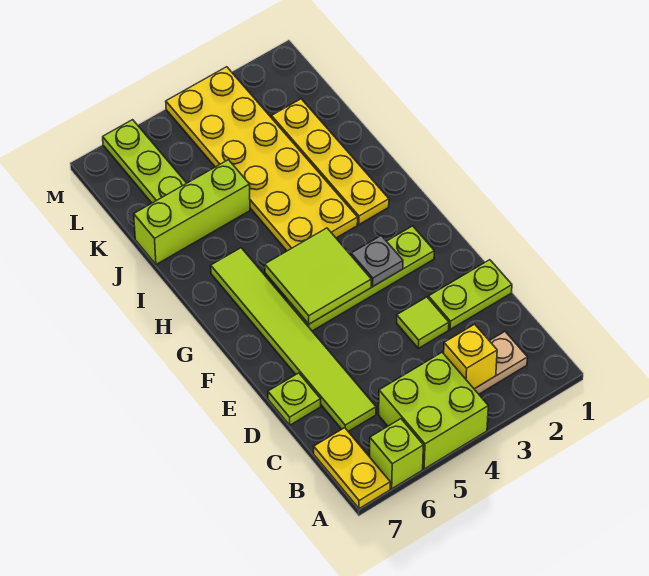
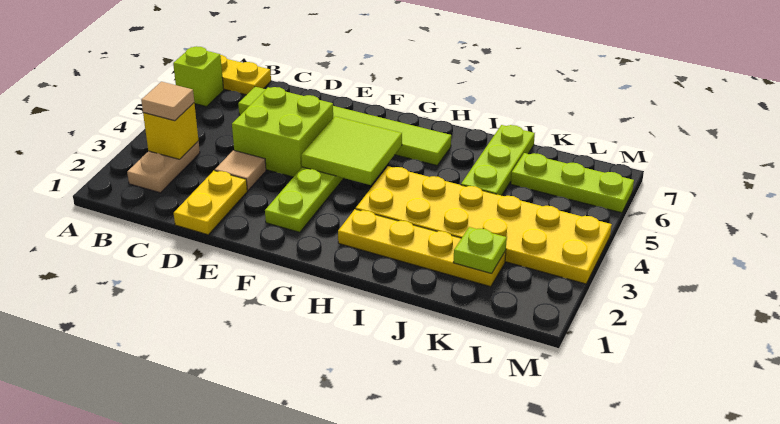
lime 2x2 brick [379,352,488,469] -> lime 2x2 brick moved to [232,87,333,177]
none -> tan 1x1 tile [141,82,194,121]
lime 1x2 plate [428,260,512,330] -> yellow 1x2 plate [174,171,247,235]
lime 1x1 tile [397,297,449,348] -> tan 1x1 tile [215,150,266,190]
lime 1x1 plate [268,373,321,425] -> lime 1x1 plate moved to [453,227,507,273]
grey 1x1 plate [351,236,403,286] -> none
lime 1x3 brick [134,160,250,264] -> lime 1x3 plate [461,125,535,196]

